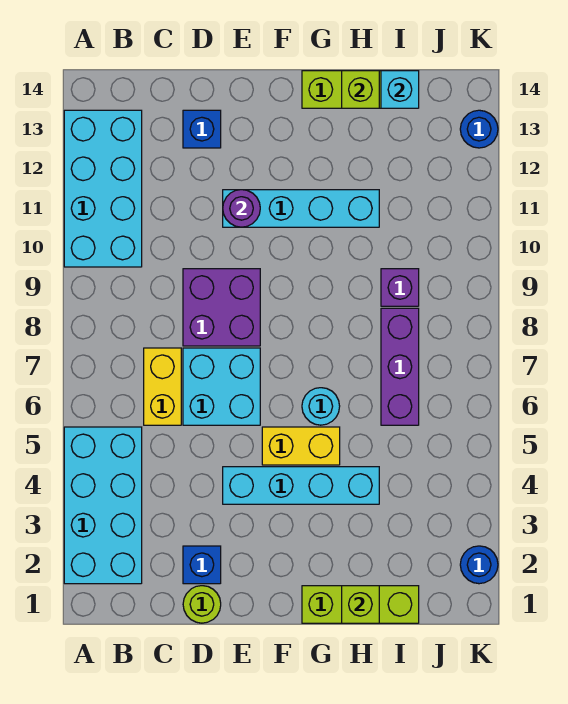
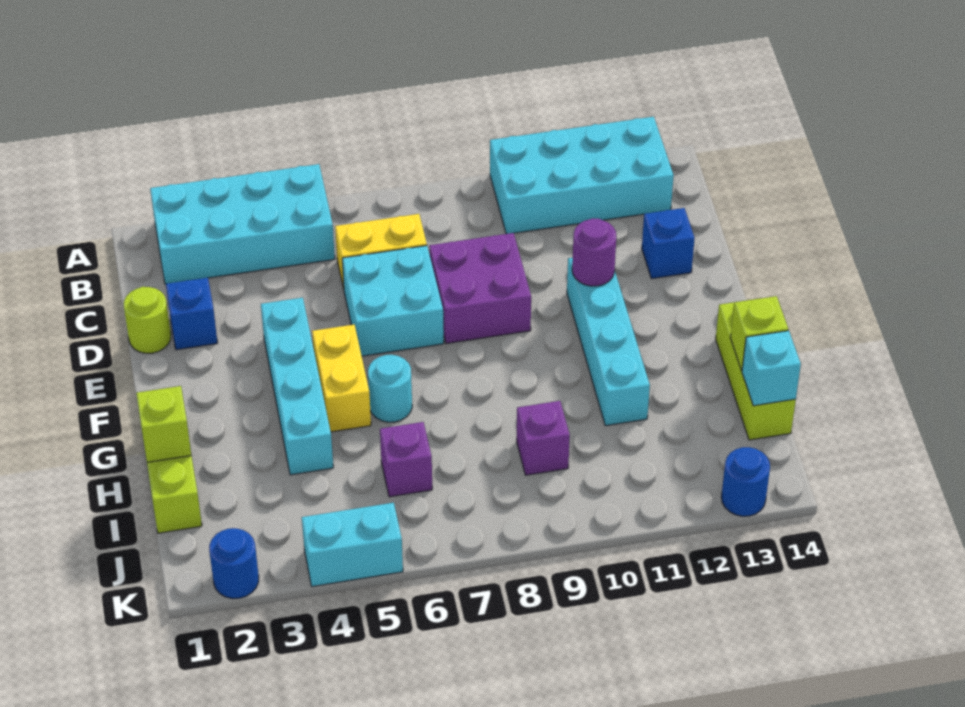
purple 1x3 brick [381,308,419,425] -> purple 1x1 brick [380,422,432,497]
none -> cyan 1x2 brick [302,503,403,587]

